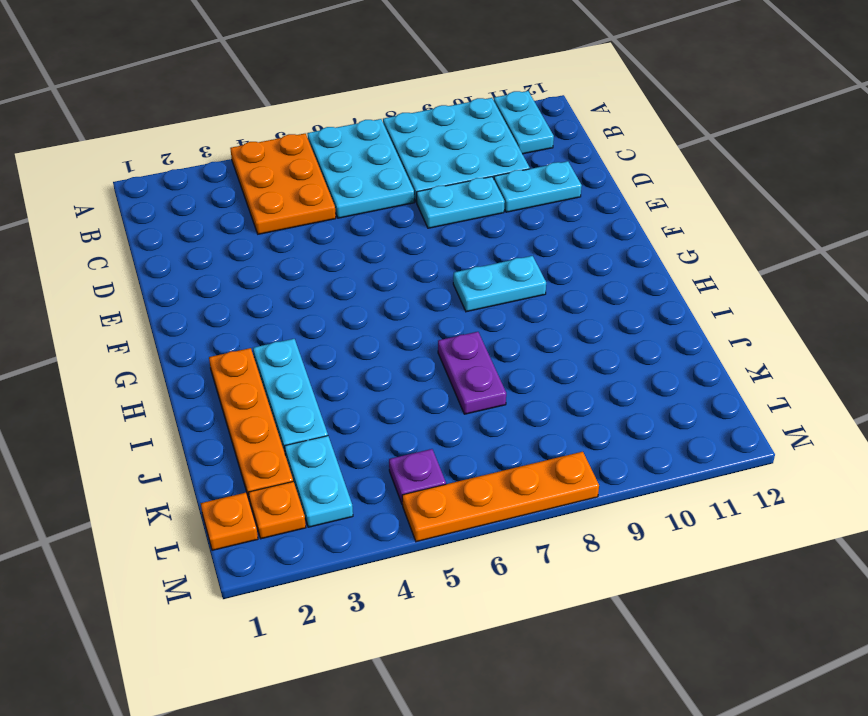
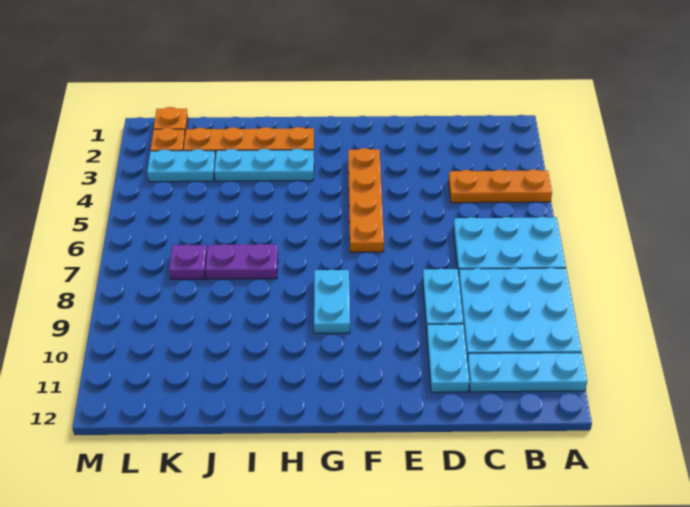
orange 2x3 plate [230,134,336,234] -> orange 1x3 plate [449,169,552,203]
cyan 1x2 plate [494,91,554,154] -> cyan 1x3 plate [467,353,587,392]
purple 1x1 plate [389,449,446,505] -> purple 1x1 plate moved to [169,244,207,279]
orange 1x4 plate [402,452,599,542] -> orange 1x4 plate moved to [348,148,384,252]

